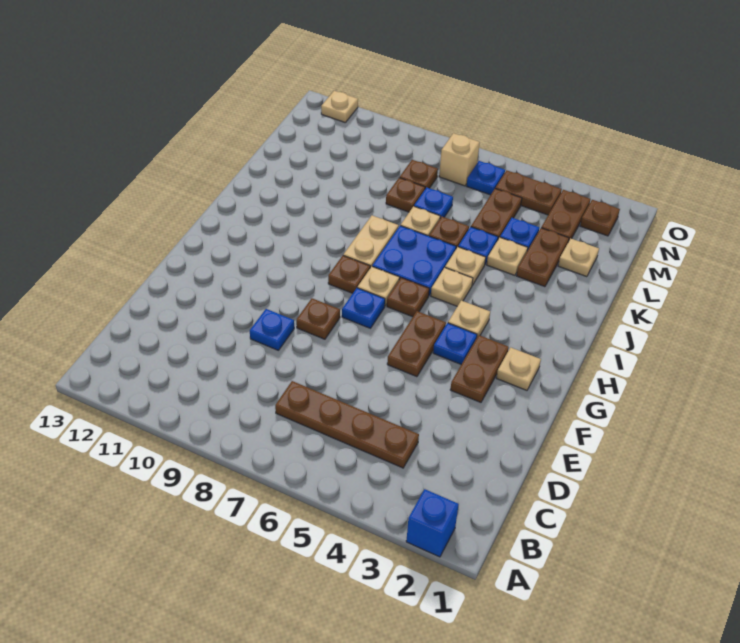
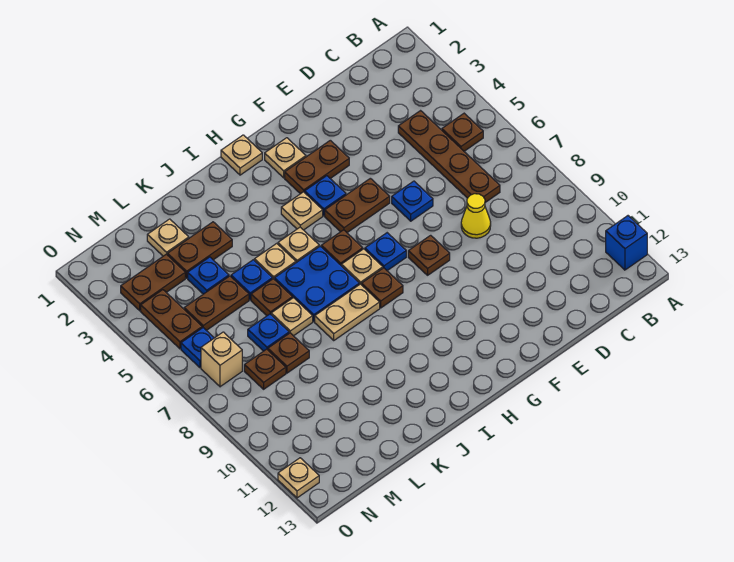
blue 1x1 brick [406,489,459,557] -> blue 1x1 brick moved to [606,216,647,270]
none -> yellow 1x1 cone [461,194,491,238]
blue 1x1 plate [250,309,294,350] -> blue 1x1 plate moved to [392,181,433,221]
tan 1x1 plate [487,238,528,275] -> tan 1x1 plate moved to [221,135,262,175]
brown 1x1 plate [580,200,620,236] -> brown 1x1 plate moved to [442,113,483,151]

